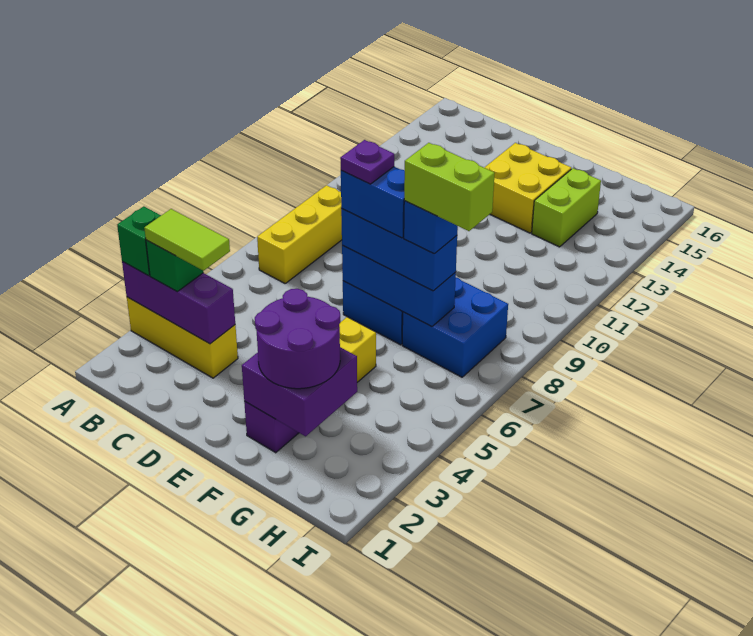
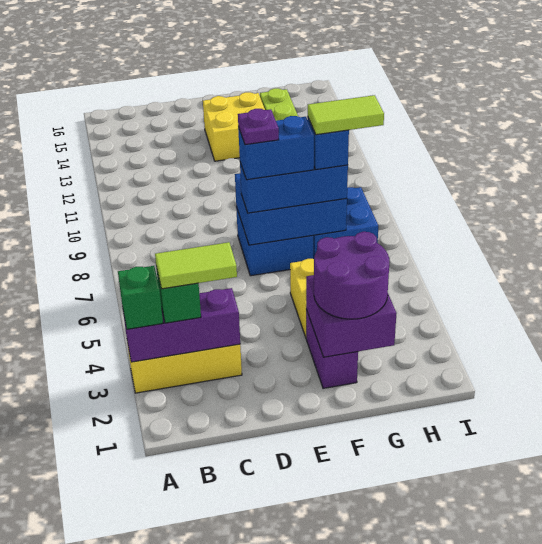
yellow 1x3 brick [257,185,342,283] -> none
blue 1x3 brick [342,245,456,327] -> blue 2x3 brick [235,173,347,245]
lime 1x2 brick [404,143,495,231] -> lime 1x2 tile [308,95,384,135]

